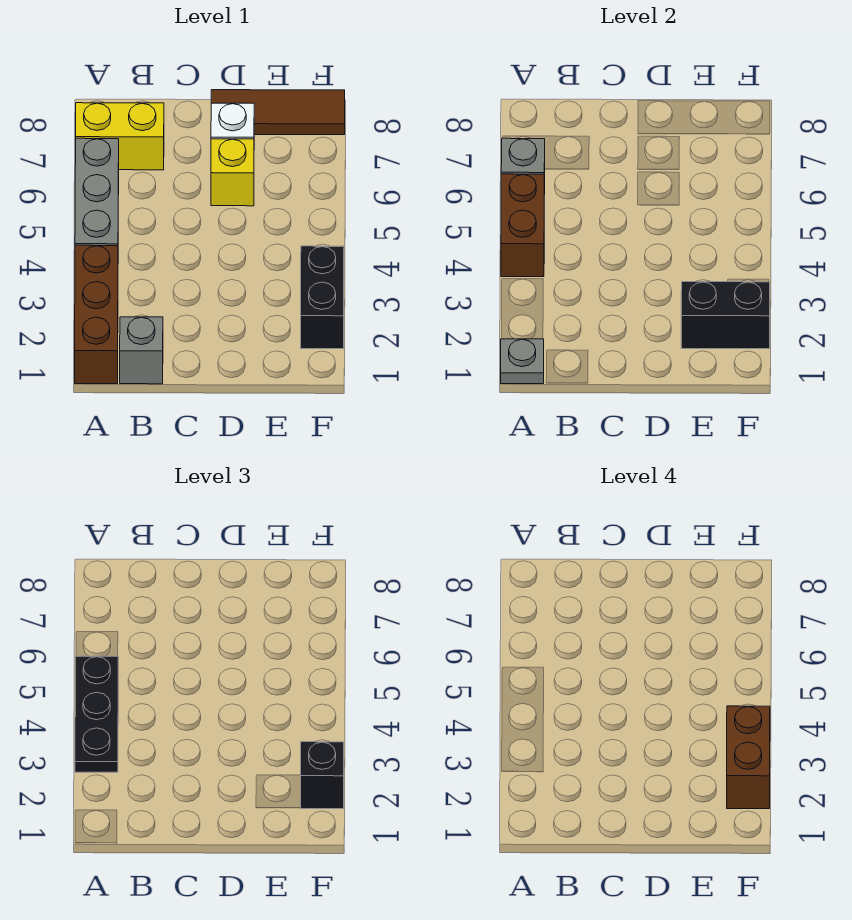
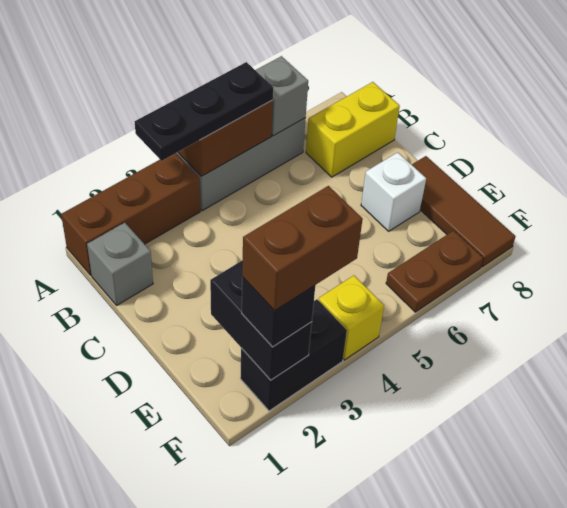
grey 1x1 plate [501,339,544,384] -> none
yellow 1x2 brick [76,103,164,170] -> yellow 1x2 brick turned to [306,82,400,177]
yellow 1x1 brick [211,139,254,206] -> yellow 1x1 brick moved to [318,276,384,360]
none -> brown 1x2 plate [386,231,483,312]

